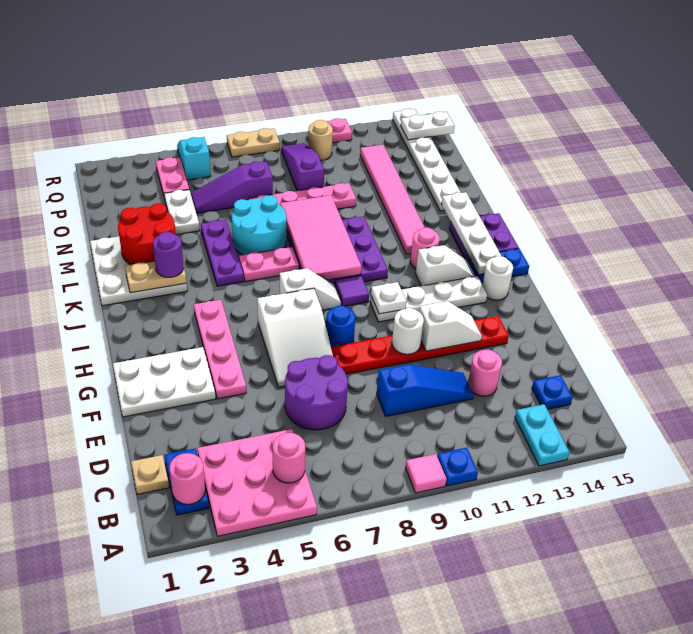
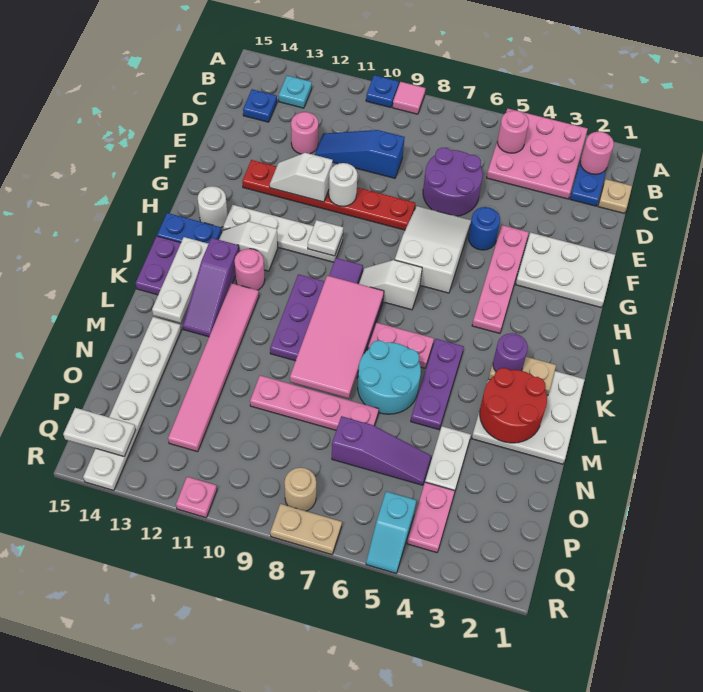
cyan 1x2 plate [515,404,569,466] -> cyan 1x1 plate [279,76,312,108]
blue 1x1 round brick [326,306,355,347] -> blue 1x1 round brick moved to [468,207,500,250]
white 1x4 plate [441,192,501,275] -> white 1x3 plate [152,237,208,323]
purple 1x3 slope [281,143,324,191] -> purple 1x3 slope moved to [183,238,239,337]
tan 1x1 round brick [308,120,333,160] -> tan 1x1 round brick moved to [284,468,316,511]

